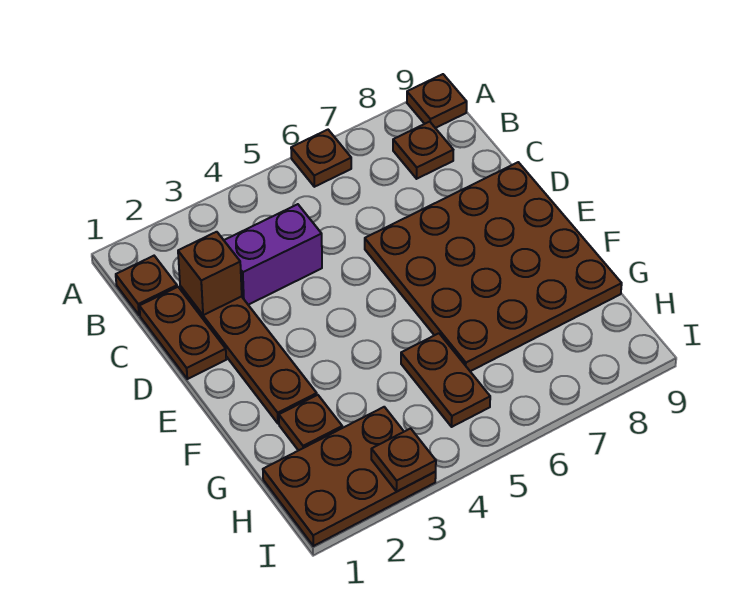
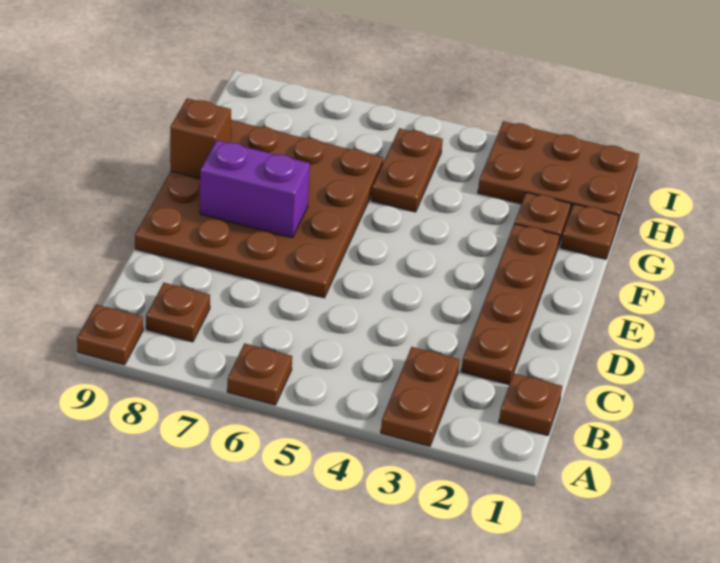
brown 1x2 plate [139,287,226,379] -> brown 1x2 plate moved to [381,347,460,446]
brown 1x1 brick [178,232,242,315] -> brown 1x1 brick moved to [170,98,231,178]
purple 1x2 brick [224,204,322,305] -> purple 1x2 brick moved to [200,140,310,238]
brown 1x1 plate [371,429,436,492] -> brown 1x1 plate moved to [561,204,619,259]

